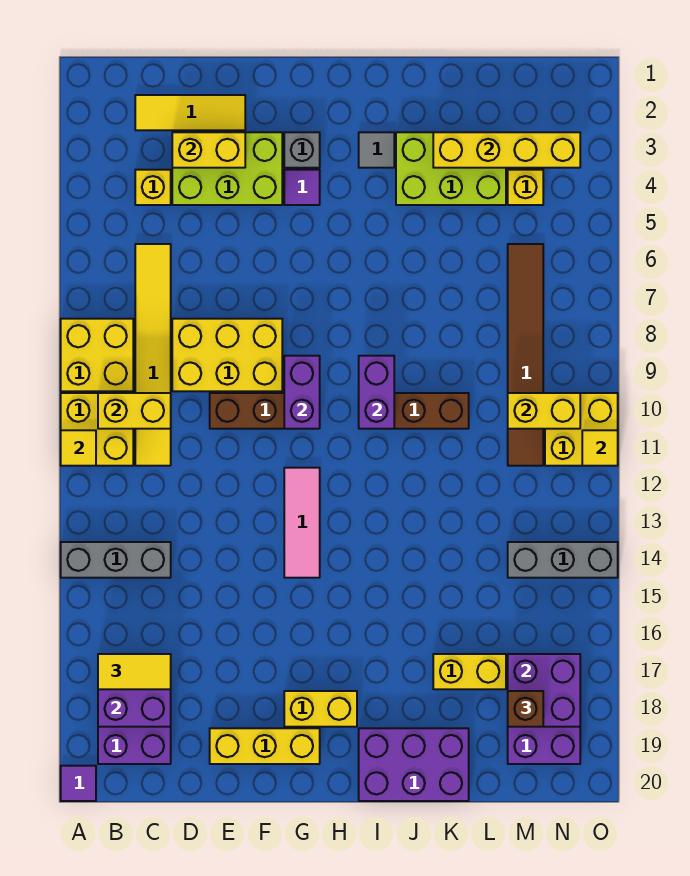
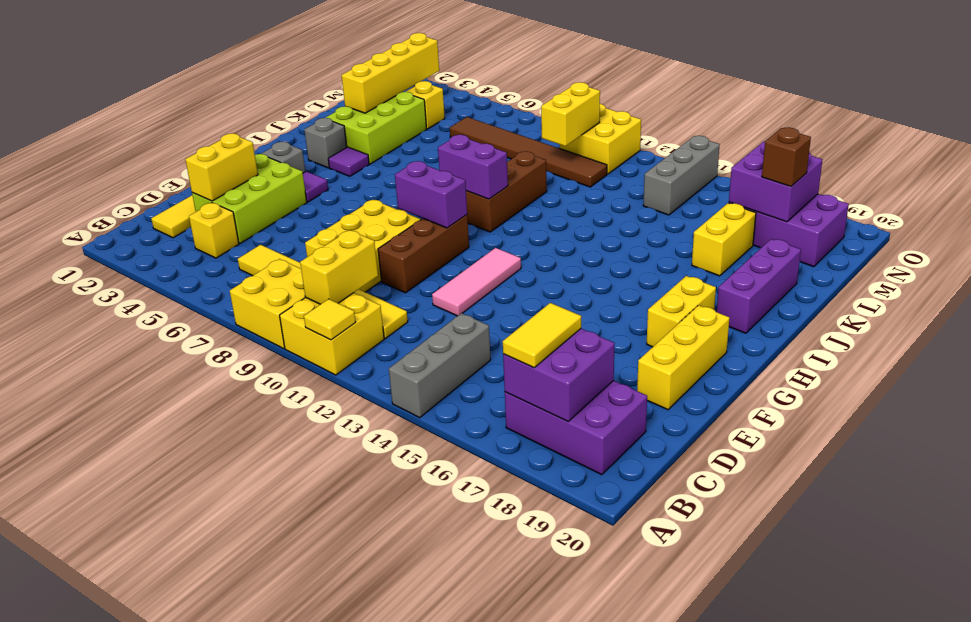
purple 1x1 tile [61,766,96,801] -> purple 1x1 tile moved to [328,147,369,176]
pink 1x3 tile [284,468,320,578] -> pink 1x3 tile turned to [432,248,521,316]
grey 1x1 tile [359,132,394,168] -> grey 1x1 brick [304,118,347,168]
purple 2x3 brick [359,728,469,801] -> purple 1x3 brick [717,239,801,333]
yellow 1x1 tile [582,430,618,466] -> none

